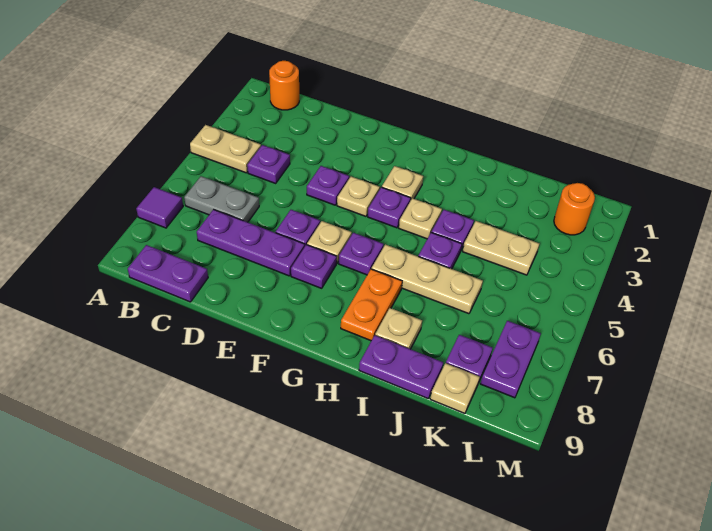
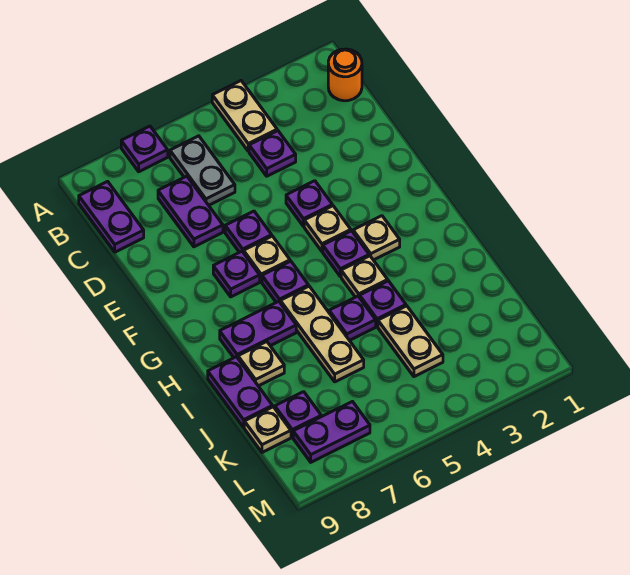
purple 1x1 tile [136,187,183,228] -> purple 1x1 plate [121,126,168,172]
purple 1x3 plate [197,210,305,276] -> purple 1x2 plate [158,176,223,247]
orange 1x2 plate [341,269,402,341] -> purple 1x2 plate [220,301,296,358]
orange 1x1 round brick [554,183,595,235] -> none

